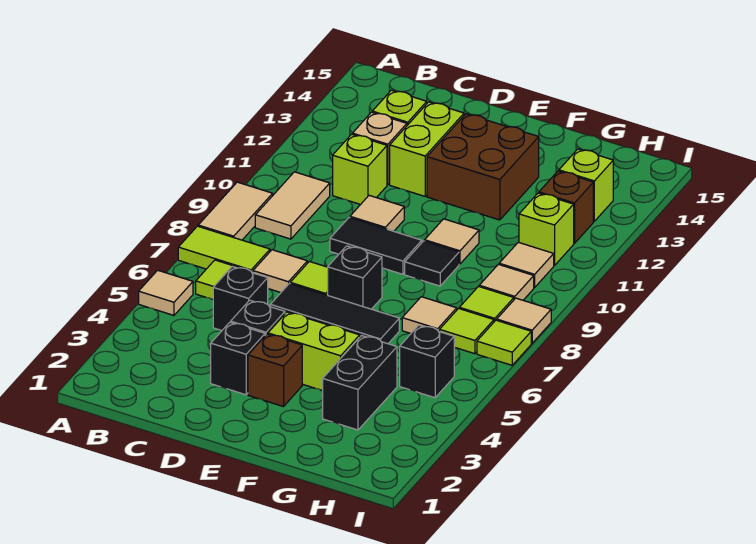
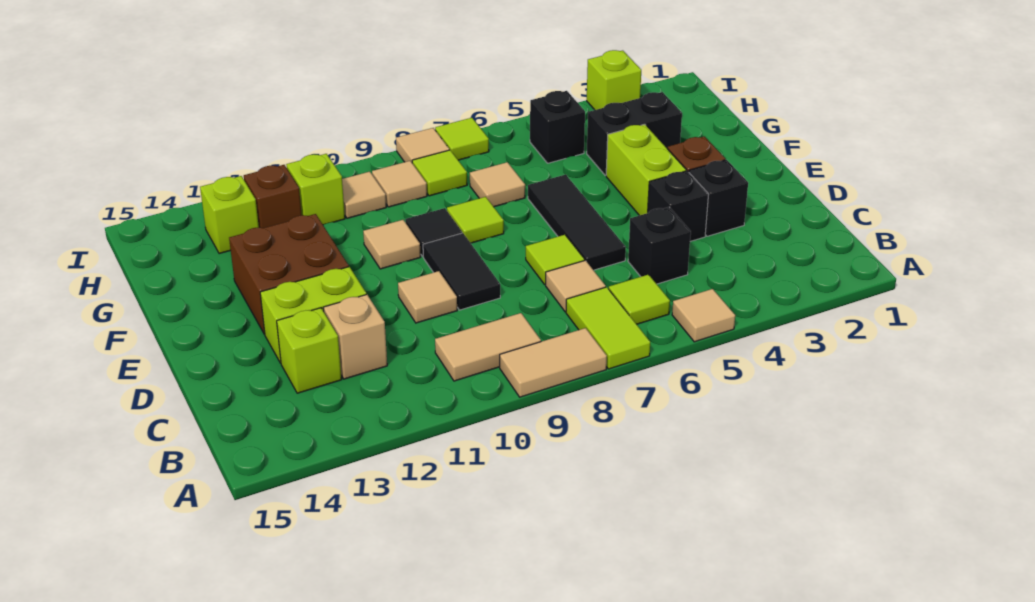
lime 1x1 brick [333,134,387,205] -> lime 1x1 brick moved to [587,50,641,110]
black 1x1 brick [328,246,382,309] -> none
lime 1x1 tile [440,309,494,354] -> lime 1x1 tile moved to [447,197,504,243]

